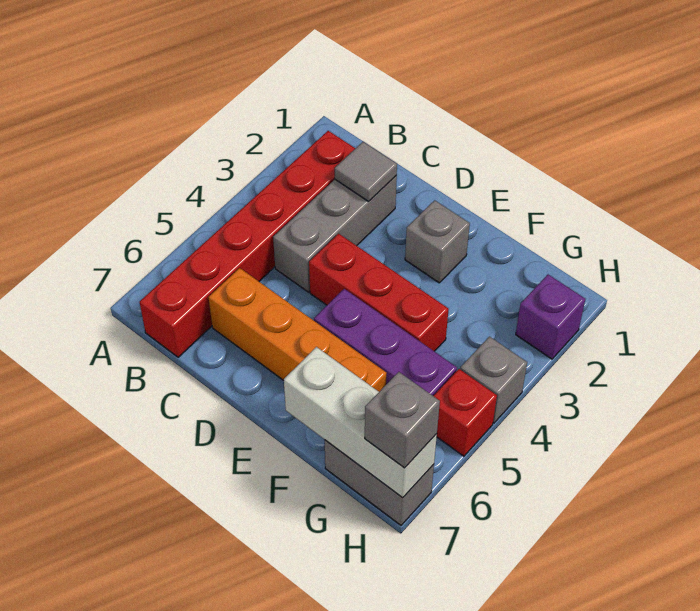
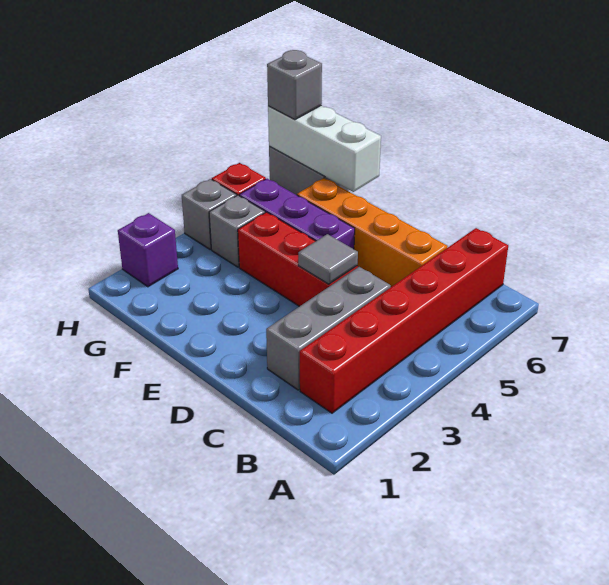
grey 1x1 tile [335,142,397,201] -> grey 1x1 tile moved to [298,234,358,284]
grey 1x1 brick [405,200,470,283] -> grey 1x1 brick moved to [209,195,265,267]

